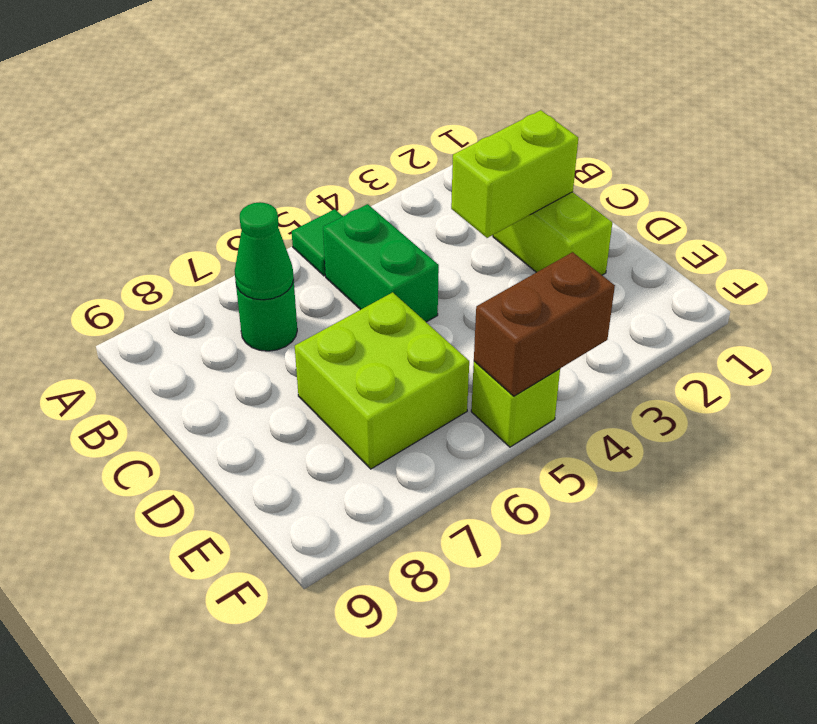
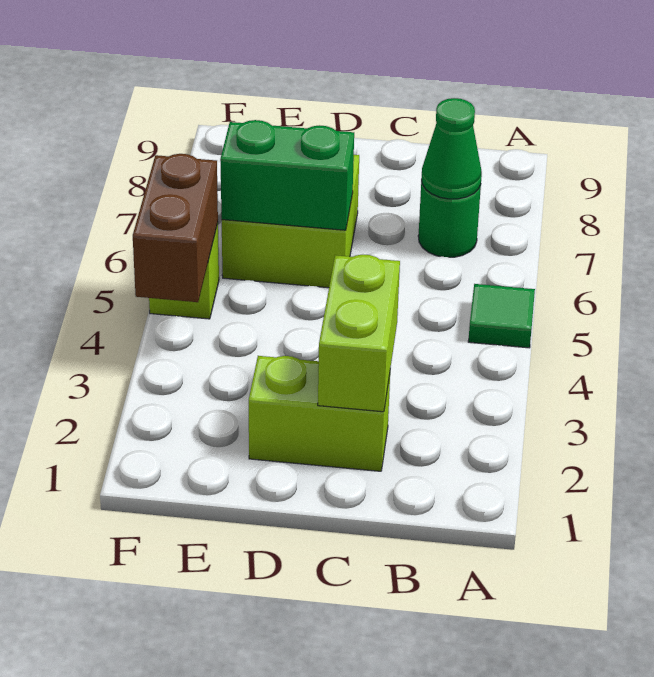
green 1x2 brick [323,204,439,322] -> green 1x2 brick moved to [220,120,354,230]

